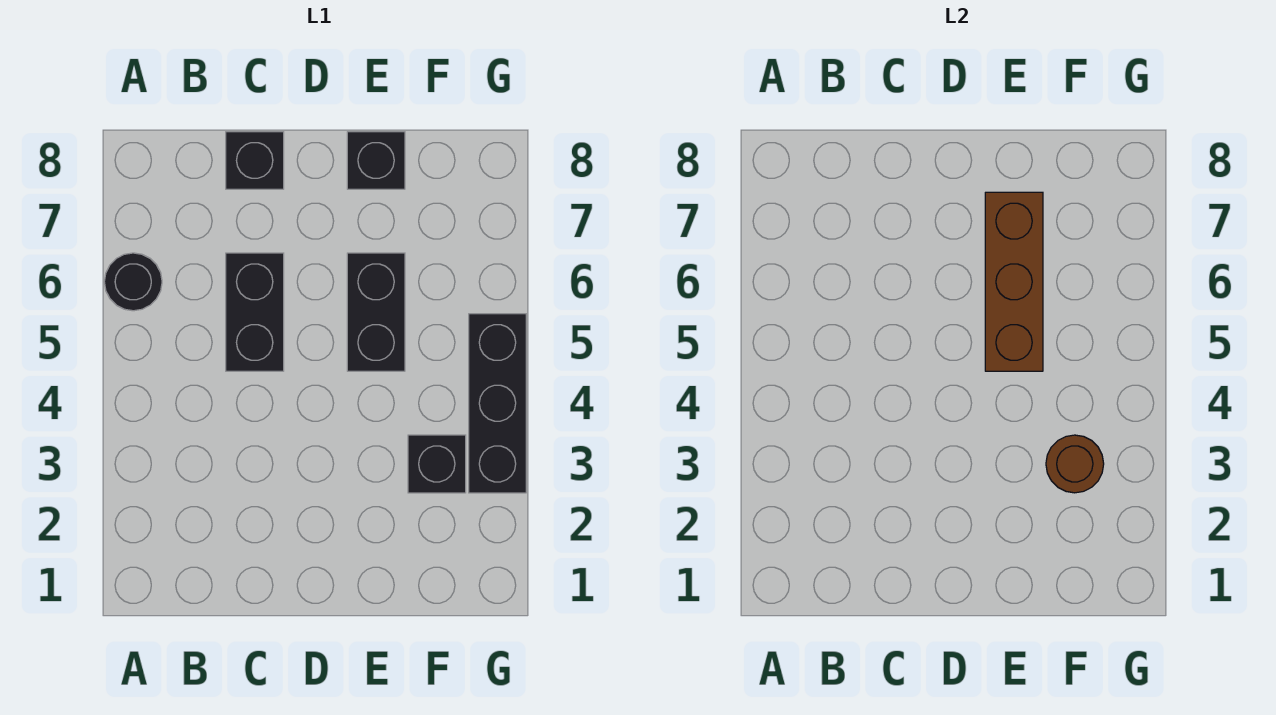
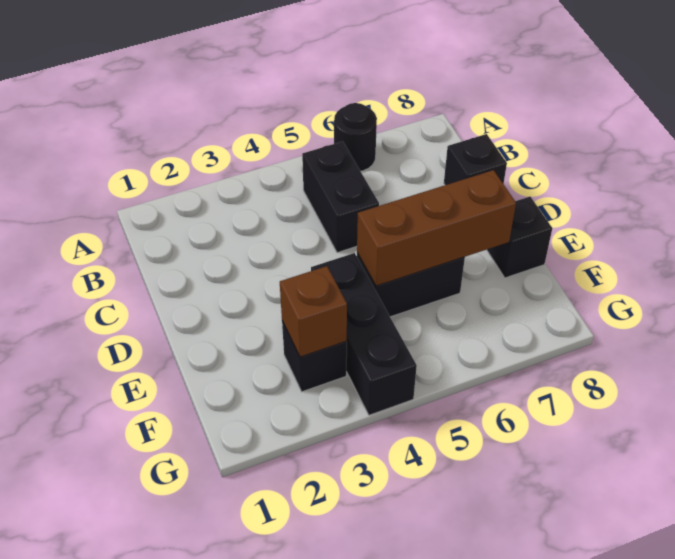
black 1x2 brick [226,253,284,371] -> black 1x2 brick turned to [302,141,379,253]
brown 1x1 round brick [1046,435,1104,493] -> brown 1x1 brick [280,266,347,357]
black 1x3 brick [469,314,526,493] -> black 1x3 brick turned to [311,253,417,415]

